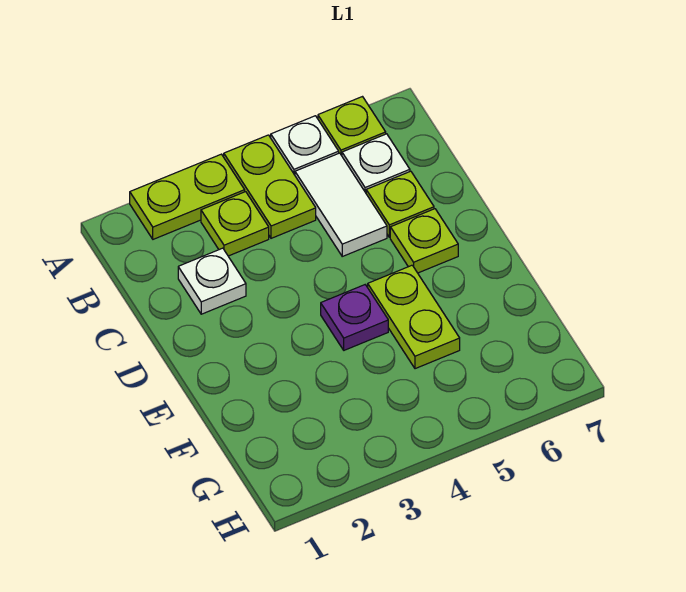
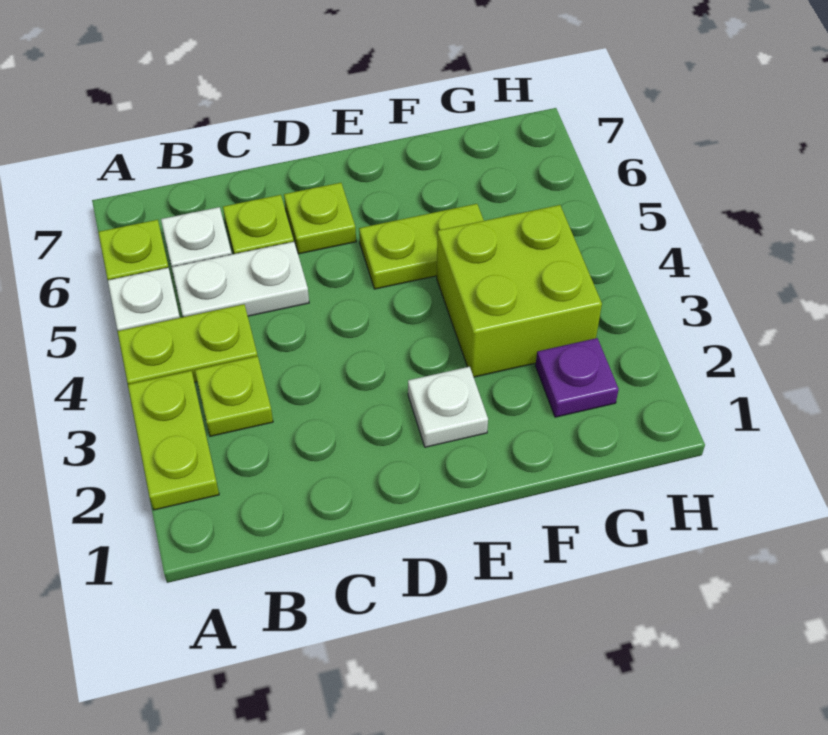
white 1x2 tile [295,153,387,256] -> white 1x2 plate [172,242,309,317]
white 1x1 plate [178,248,246,314] -> white 1x1 plate moved to [408,367,488,447]
purple 1x1 plate [321,285,388,350] -> purple 1x1 plate moved to [535,338,619,417]
none -> lime 2x2 brick [437,205,602,377]

